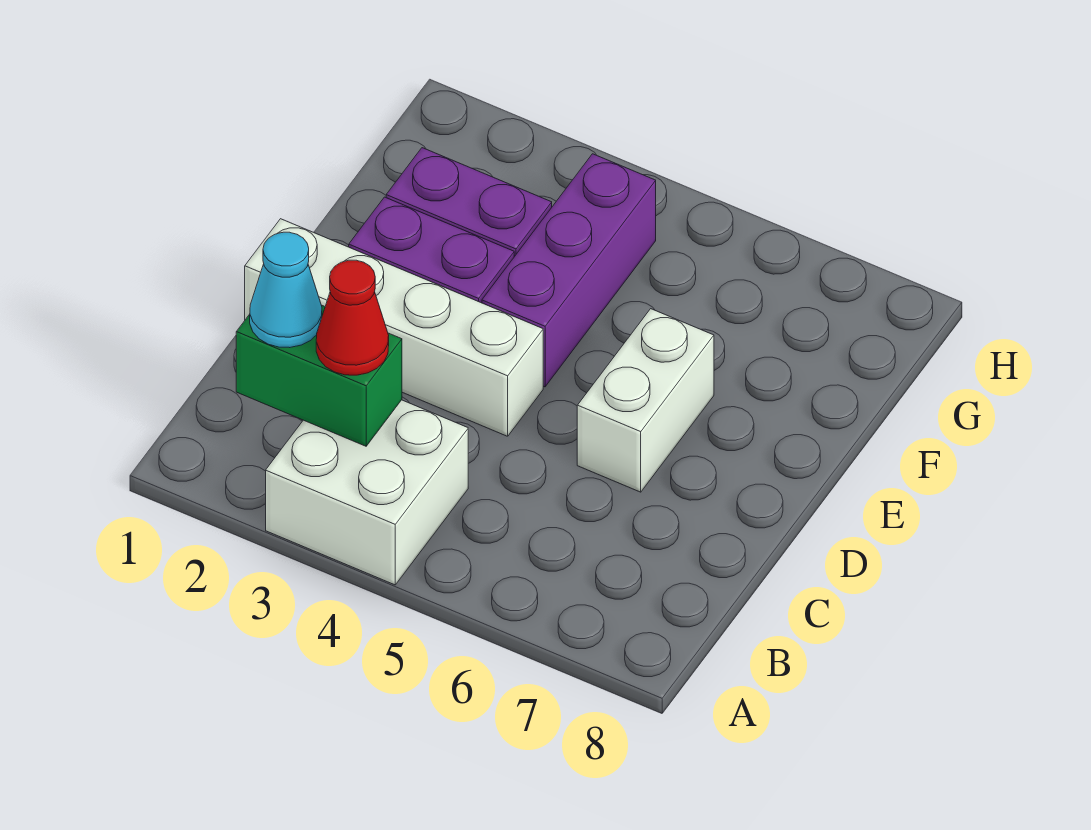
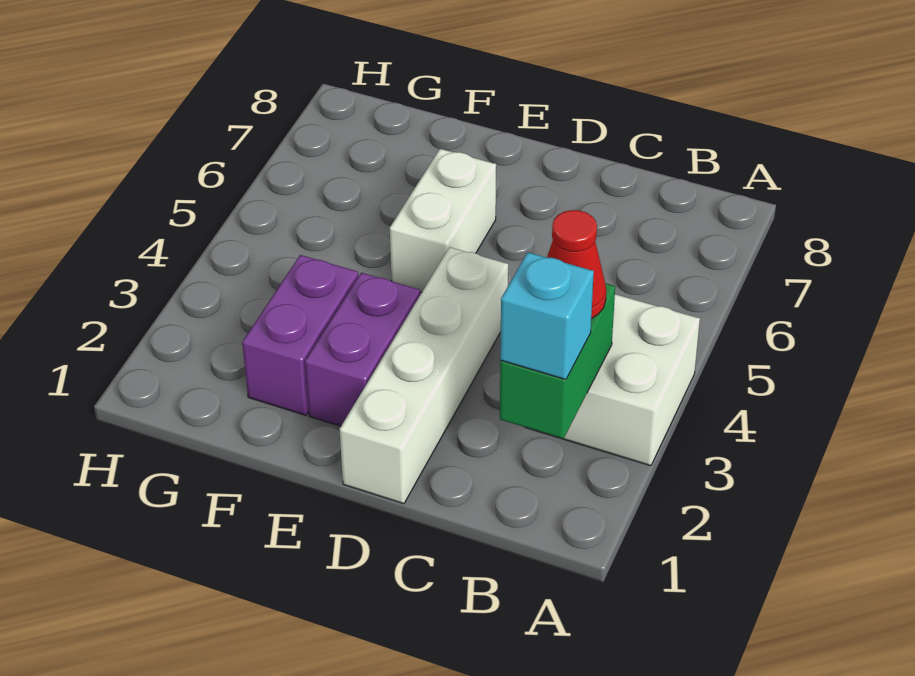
cyan 1x1 cone [250,232,322,348] -> cyan 1x1 brick [500,252,594,380]
white 1x2 brick [577,309,714,492] -> white 1x2 brick turned to [390,149,496,292]
purple 1x3 brick [482,154,656,387] -> none

